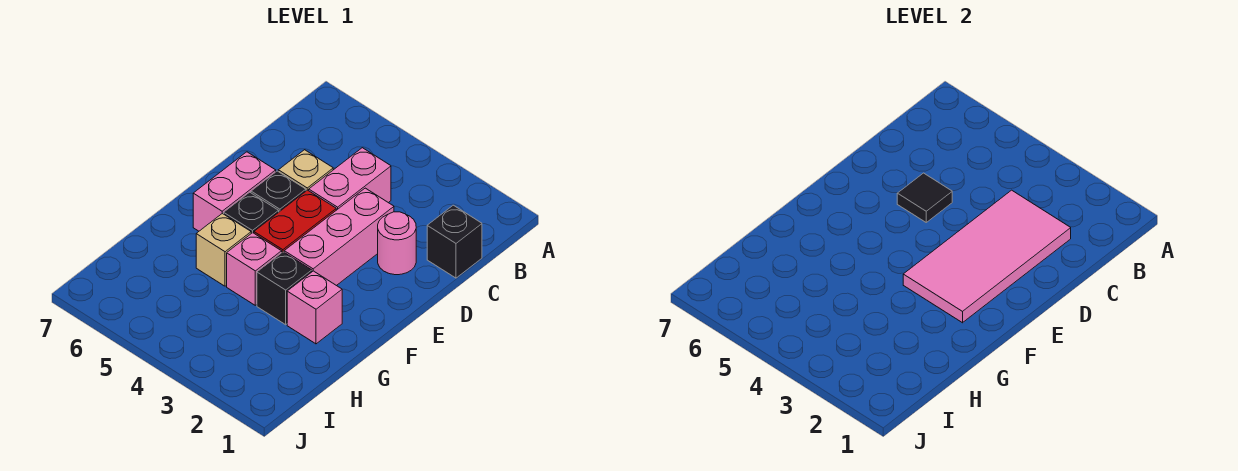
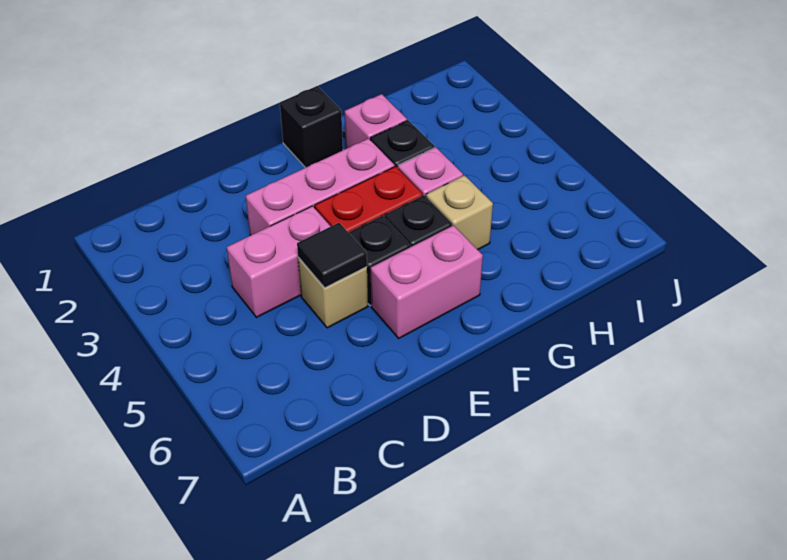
black 1x1 brick [427,205,482,278] -> black 1x1 brick moved to [280,86,343,168]
pink 2x4 tile [903,190,1071,323] -> none
pink 1x1 round brick [378,212,416,275] -> none

